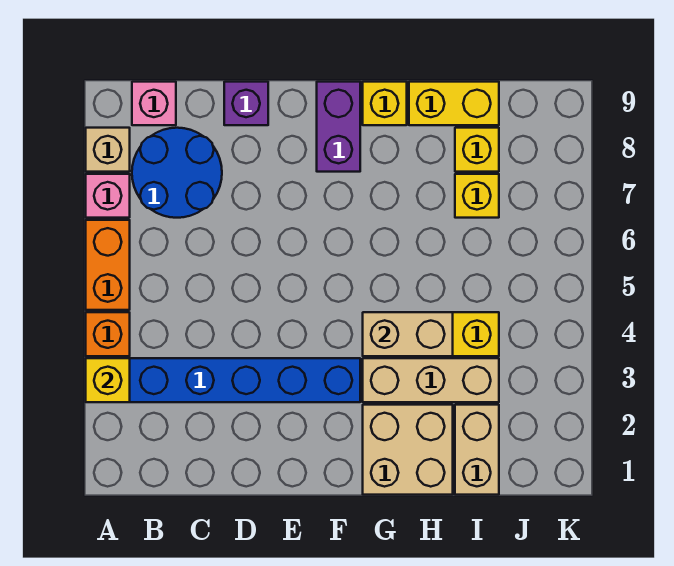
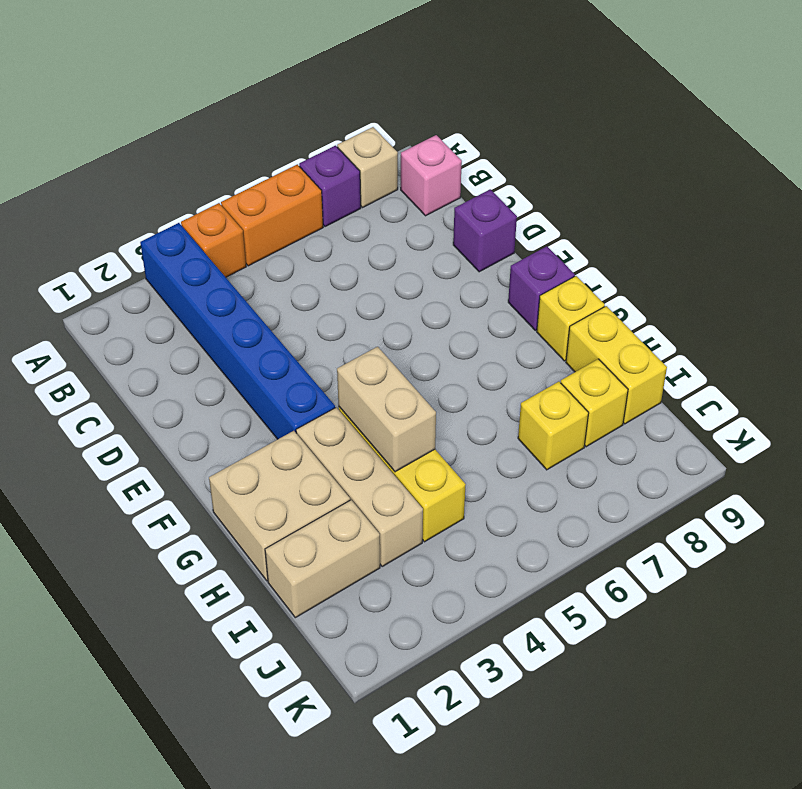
yellow 1x1 brick [86,358,130,402] -> none
pink 1x1 brick [86,174,130,218] -> purple 1x1 brick [299,146,361,227]
blue 2x2 round brick [132,128,222,218] -> none
purple 1x2 brick [317,82,360,172] -> purple 1x1 brick [508,246,575,330]

